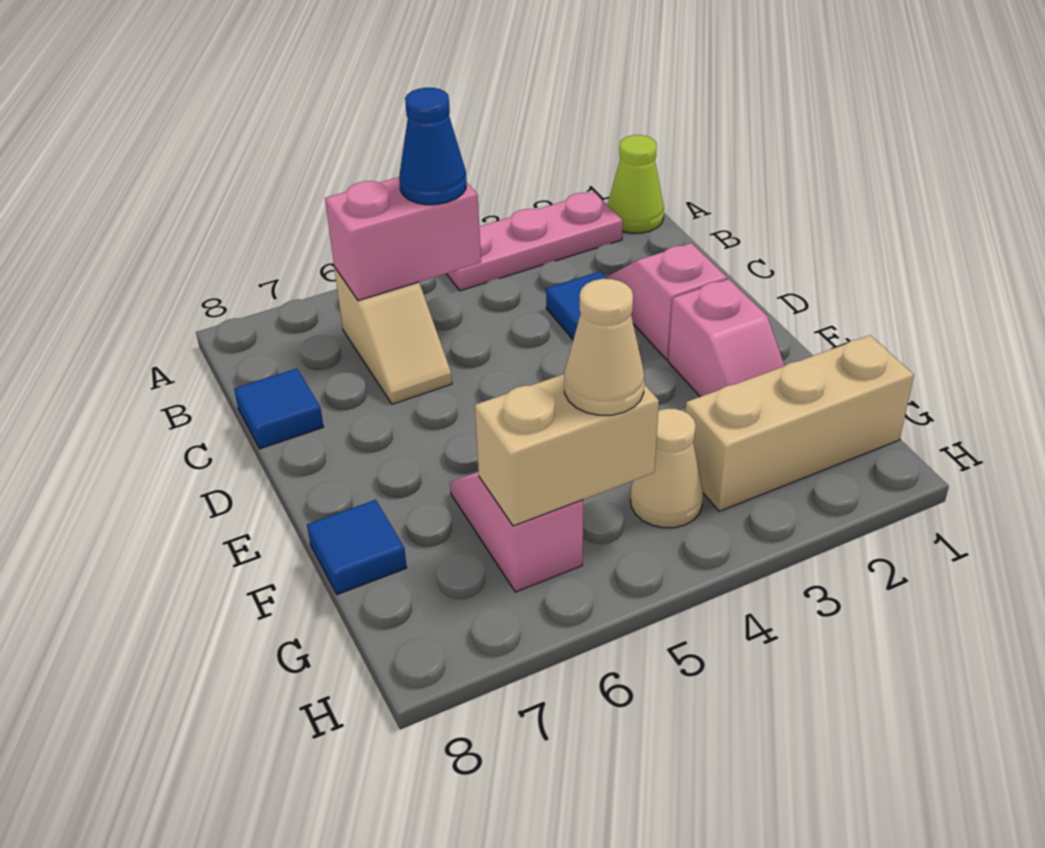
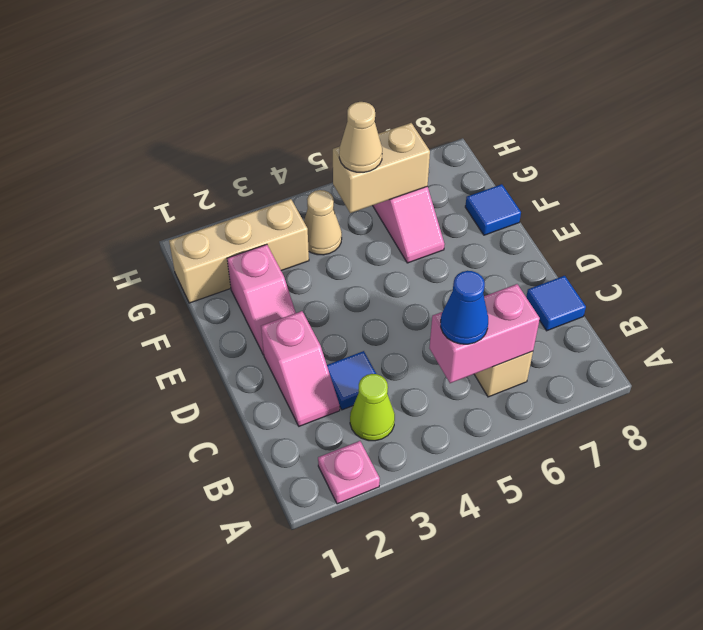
lime 1x1 cone [607,135,664,233] -> lime 1x1 cone moved to [350,374,395,441]
pink 1x3 plate [446,192,623,291] -> pink 1x1 plate [318,441,380,504]
pink 1x2 slope [668,279,785,397] -> pink 1x2 slope turned to [227,244,296,355]

